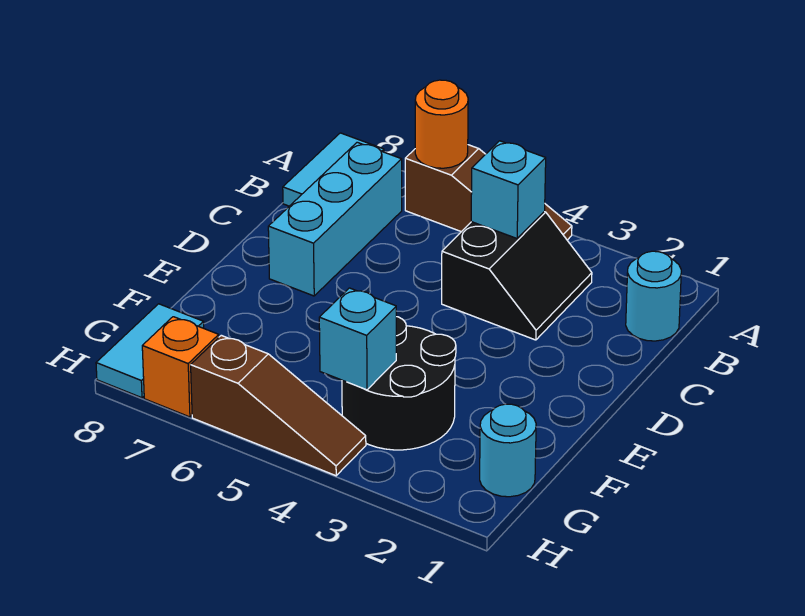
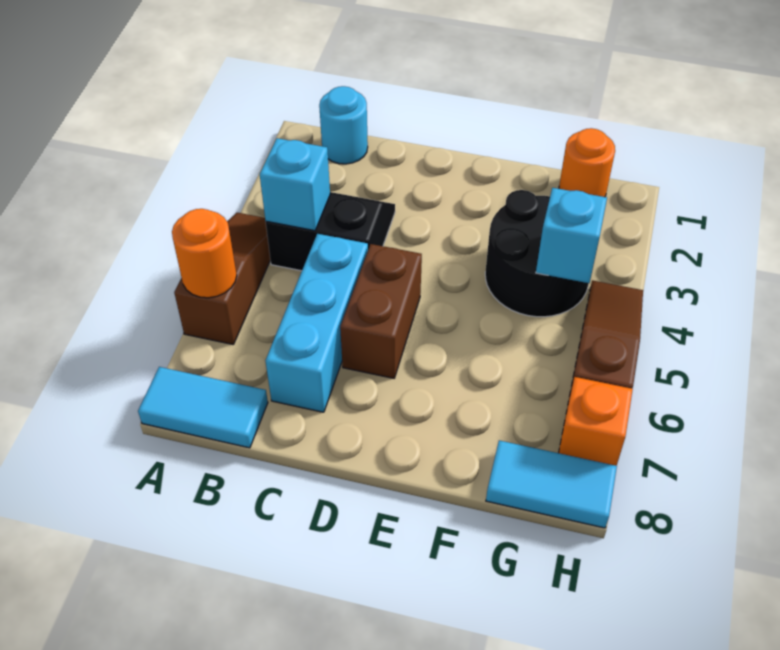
cyan 1x3 brick [268,142,402,296] -> cyan 1x3 brick turned to [265,234,368,412]
none -> brown 1x2 brick [340,244,422,378]
cyan 1x1 round brick [480,404,536,497] -> orange 1x1 round brick [559,128,615,197]

